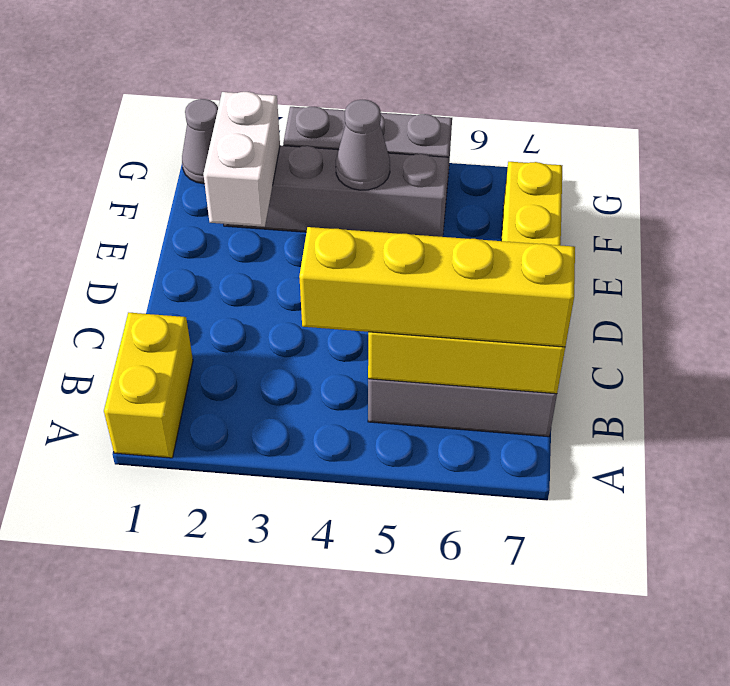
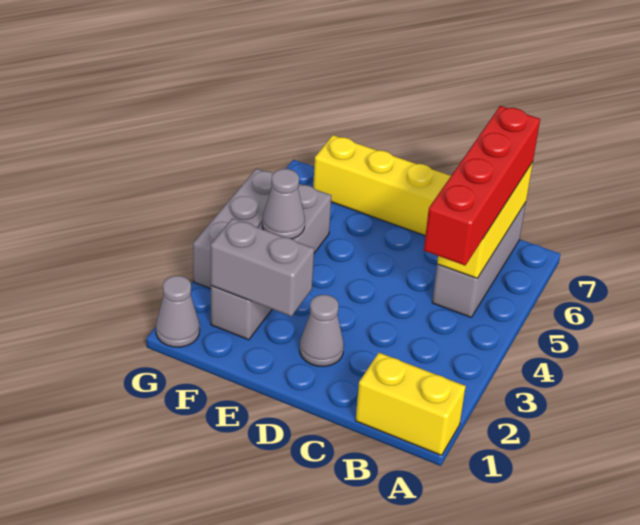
yellow 1x4 brick [299,227,575,347] -> red 1x4 brick [424,106,540,265]
none -> grey 1x1 cone [300,295,344,366]
white 1x2 brick [203,92,280,227] -> grey 1x2 brick [211,218,314,316]

